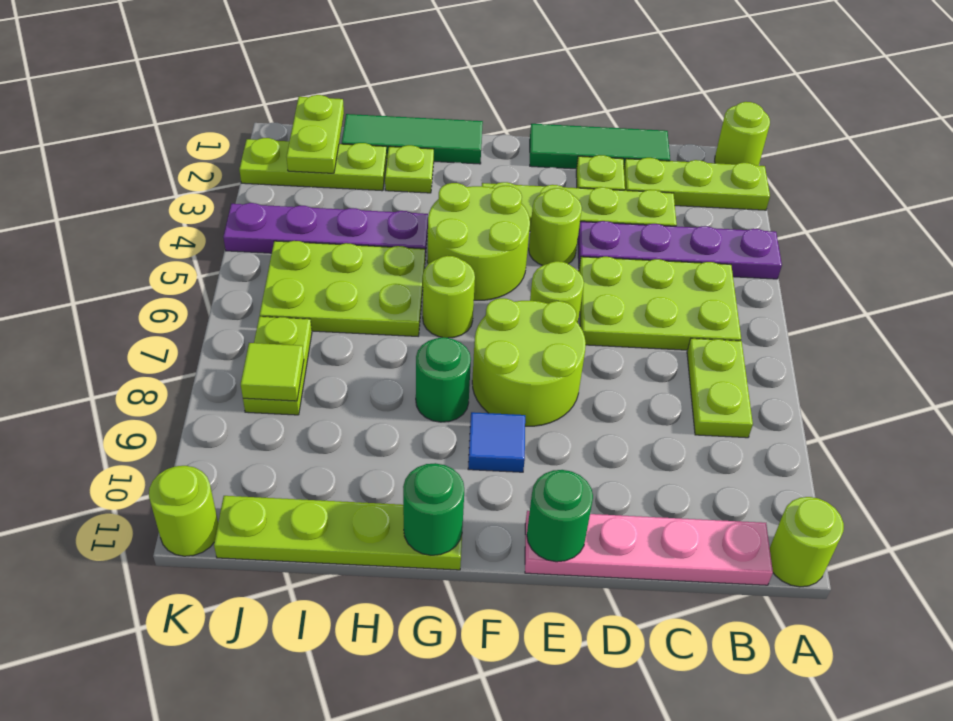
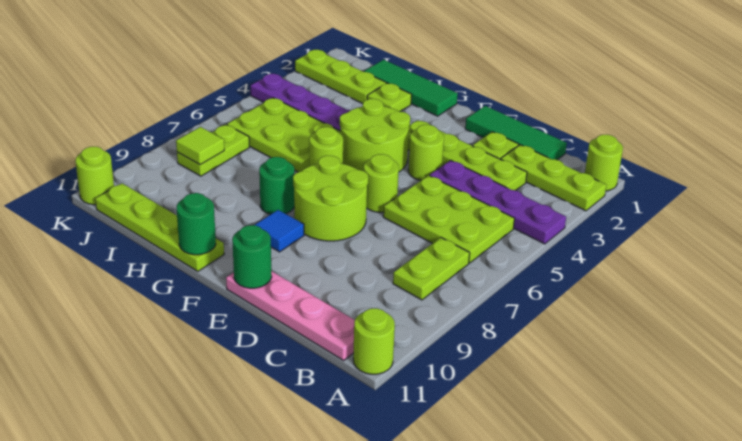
lime 1x2 plate [287,95,344,173] -> none

